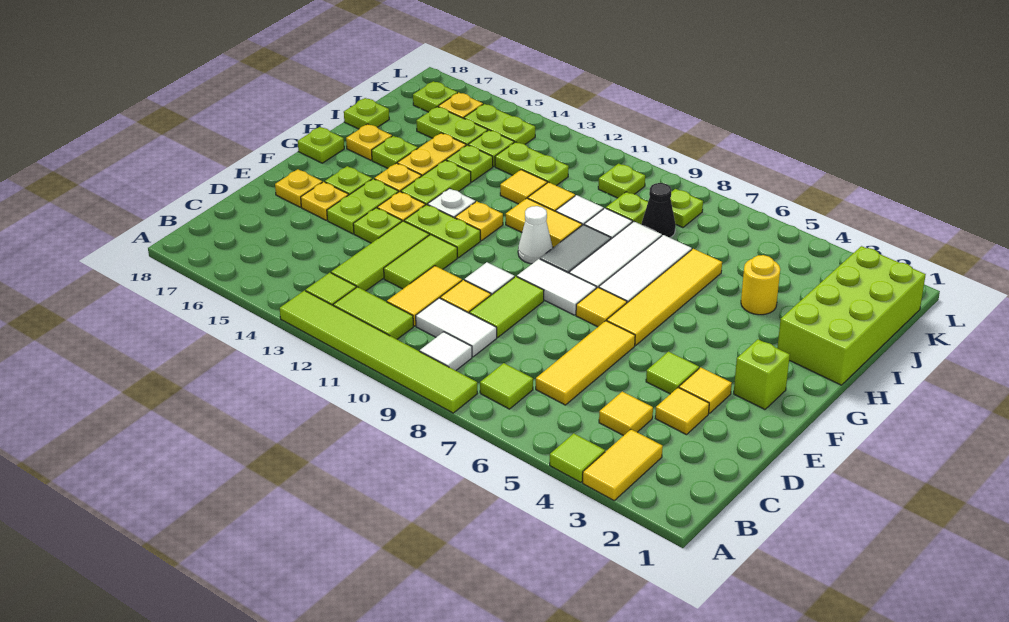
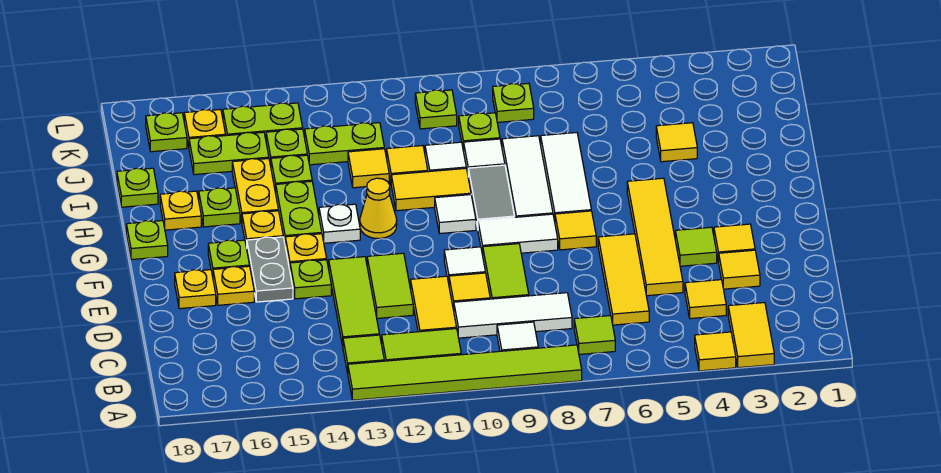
lime 1x1 tile [550,433,605,482] -> yellow 1x1 tile [695,332,736,371]
white 1x2 tile [416,298,497,357] -> white 1x3 tile [454,293,572,338]
lime 1x2 plate [327,179,398,234] -> grey 1x2 plate [247,237,293,302]
lime 1x1 brick [734,339,790,409] -> none
yellow 1x4 tile [607,249,722,345] -> yellow 1x4 tile moved to [627,178,683,296]
lime 1x2 plate [404,204,481,258] -> none
white 1x1 cone [518,206,553,264] -> white 1x1 tile [435,195,476,234]
yellow 1x1 plate [455,201,503,241] -> yellow 1x1 cone [360,178,397,239]
lime 2x4 brick [777,246,926,385] -> none
yellow 1x1 round brick [741,255,780,315] -> yellow 1x1 tile [656,123,697,162]
black 1x1 cone [641,183,676,238] -> none

